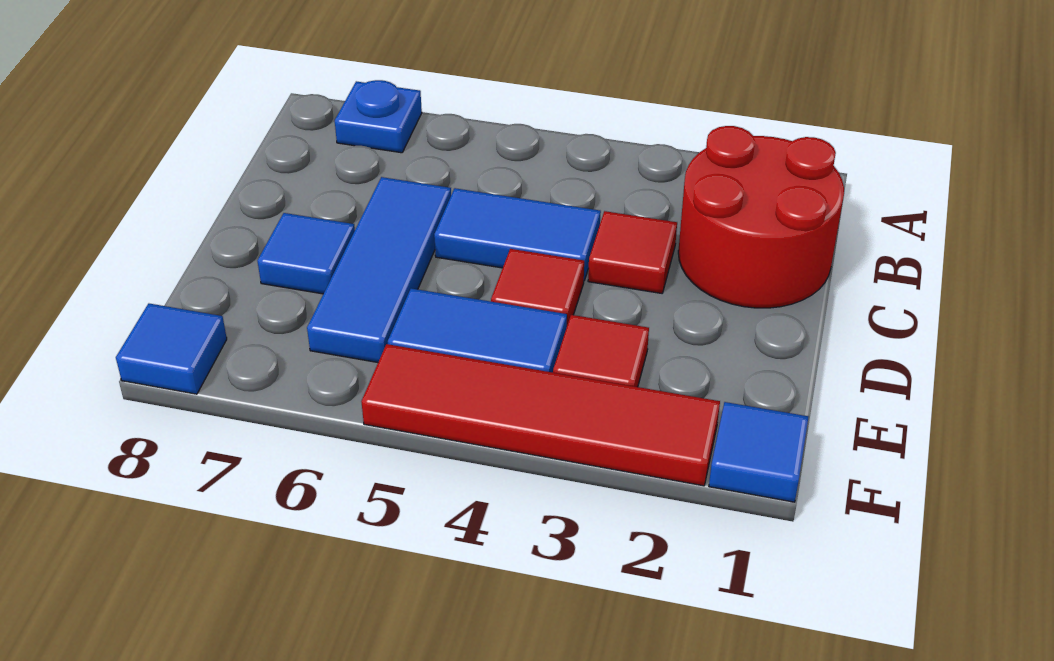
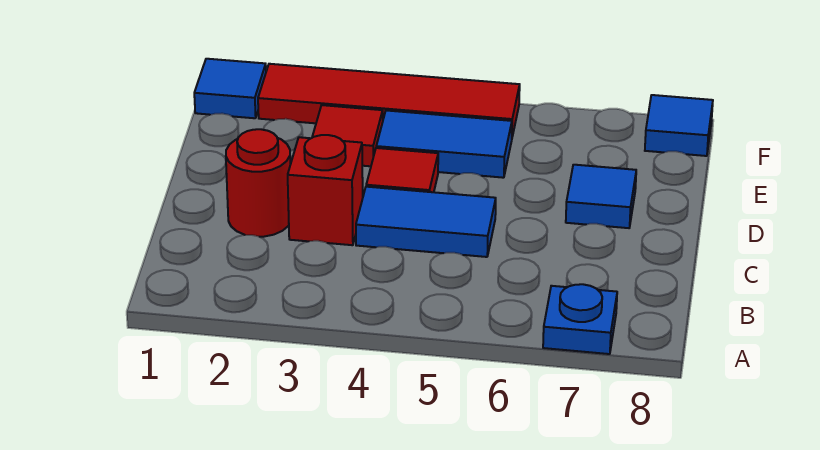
red 2x2 round brick [678,126,844,308] -> red 1x1 round brick [226,129,290,237]
red 1x1 tile [588,211,677,293] -> red 1x1 brick [288,135,363,245]
blue 1x3 tile [307,177,451,362] -> none

